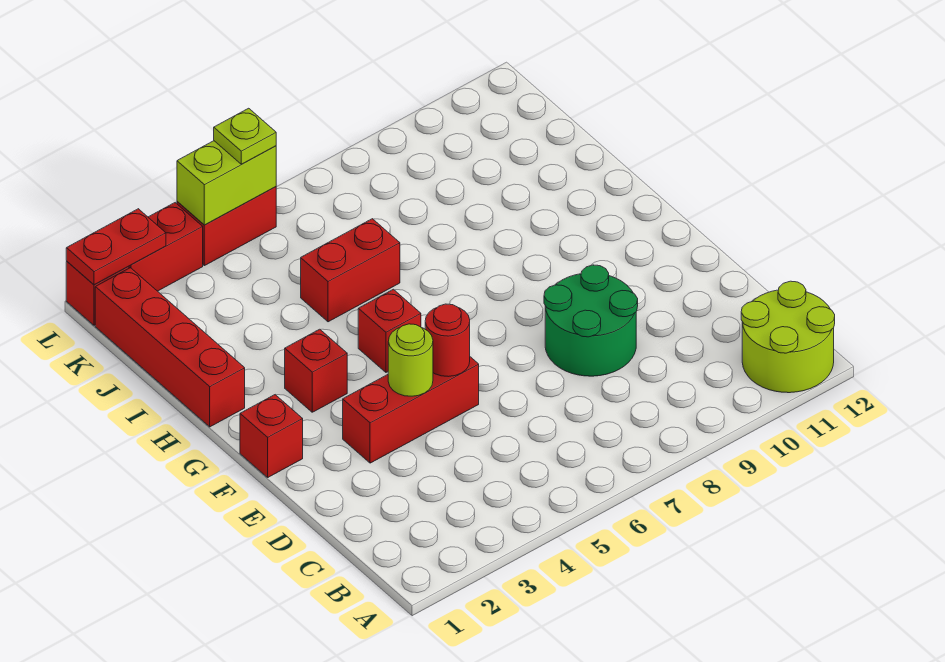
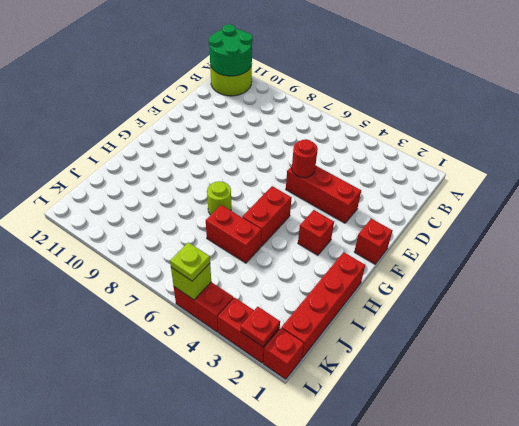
green 2x2 round brick [544,265,638,376] -> green 2x2 round brick moved to [209,24,253,76]
lime 1x1 round brick [388,324,433,396] -> lime 1x1 round brick moved to [207,181,231,215]
red 1x1 brick [358,289,421,372] -> red 1x2 brick [242,186,292,246]
red 1x2 plate [66,209,166,285] -> red 1x1 plate [241,307,280,347]
lime 1x2 brick [177,141,276,225] -> lime 1x1 brick [171,263,211,300]

